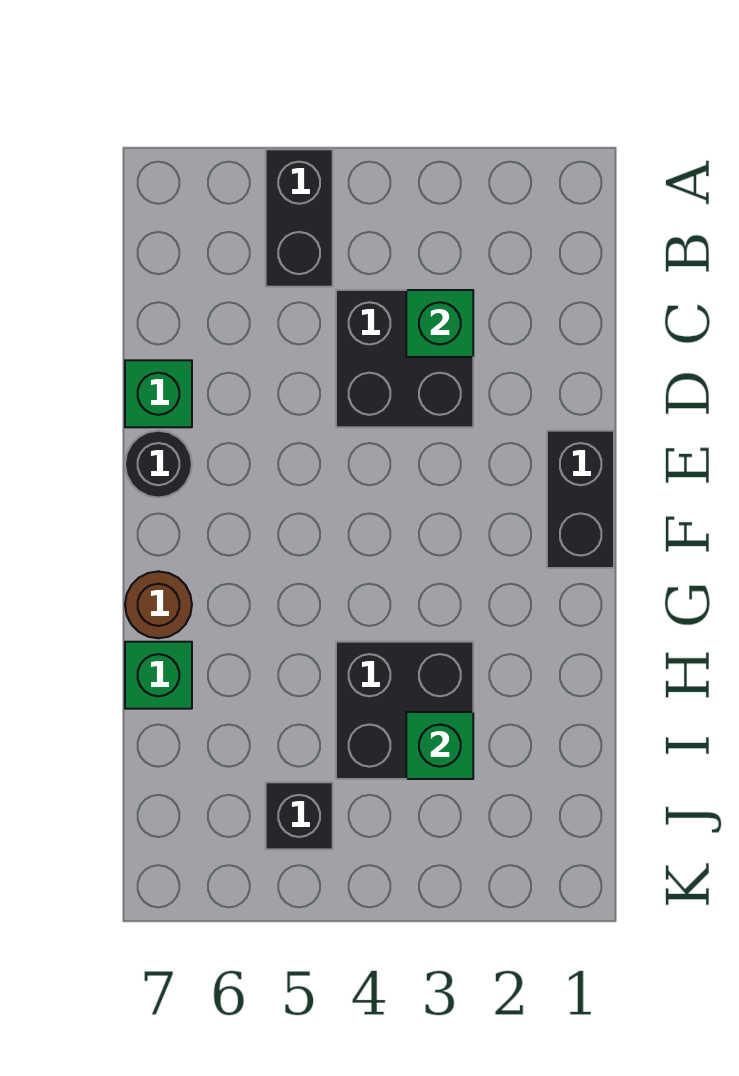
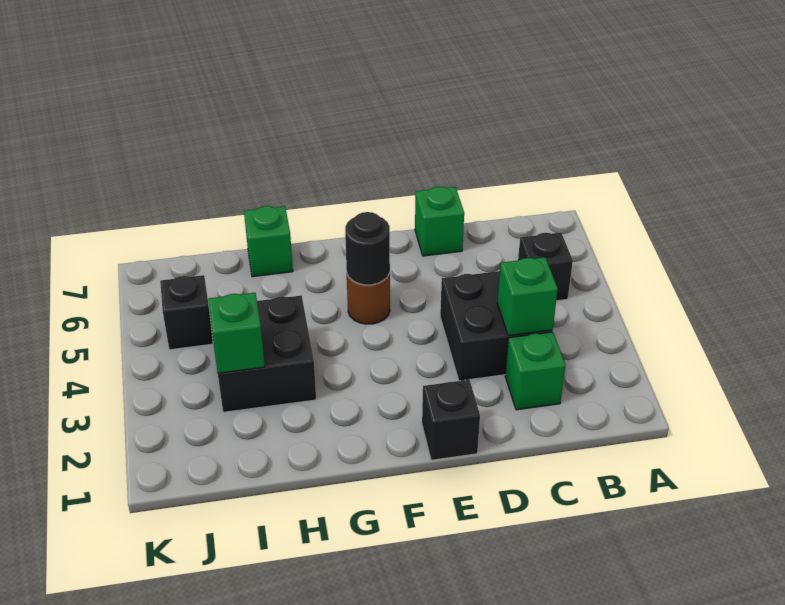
black 1x2 brick [266,149,333,287] -> black 1x1 brick [518,232,573,301]
none -> green 1x1 brick [505,332,566,410]
black 1x2 brick [547,431,614,568] -> black 1x1 brick [422,380,480,460]
black 1x1 round brick [125,431,192,498] -> black 1x1 round brick moved to [345,212,390,285]
brown 1x1 round brick [125,571,192,638] -> brown 1x1 round brick moved to [347,273,390,324]

